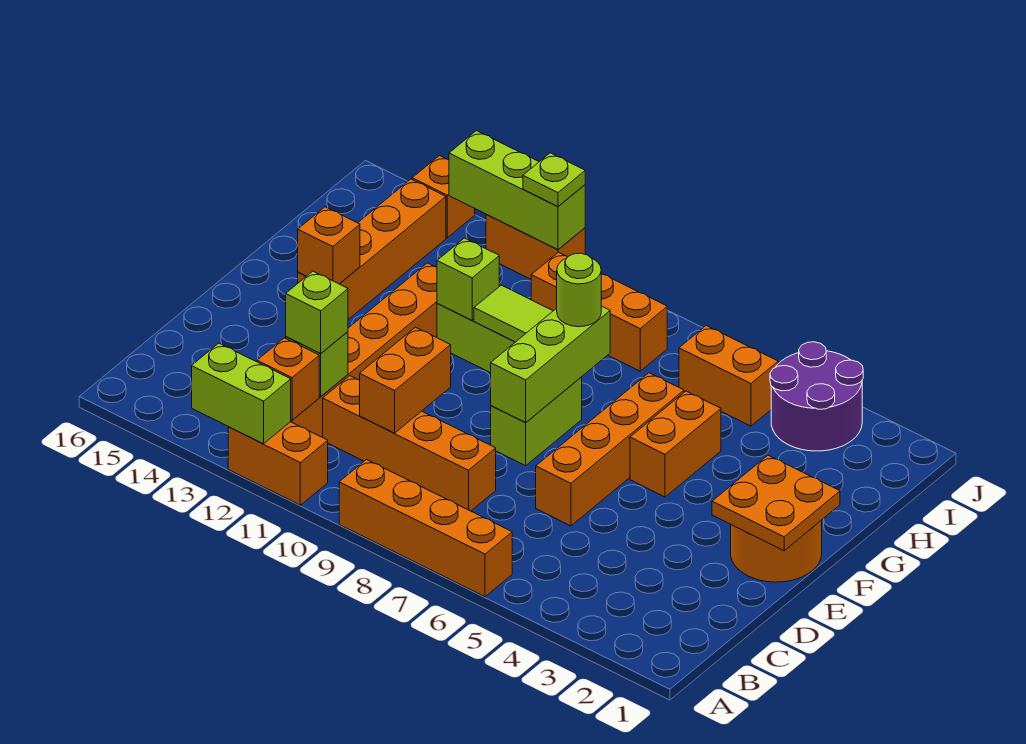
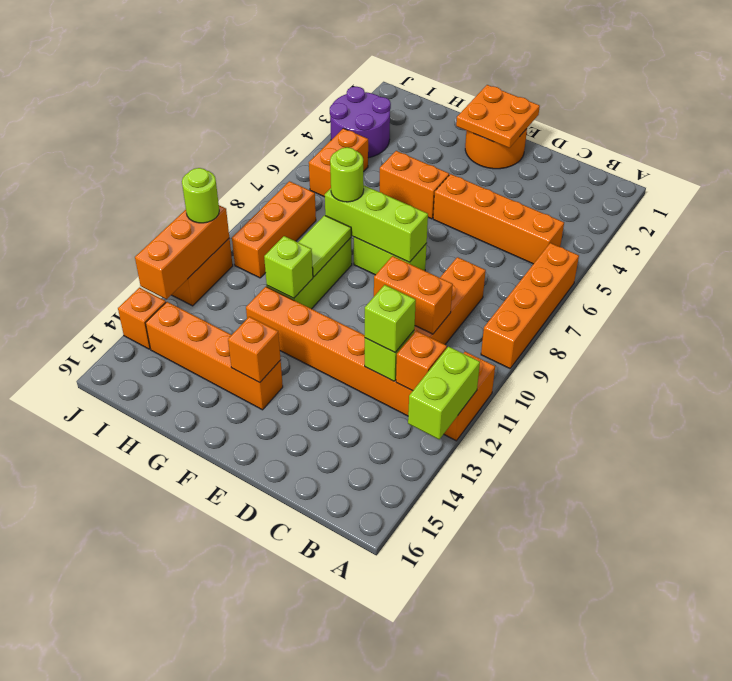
orange 1x4 brick [536,373,684,526] -> orange 1x4 brick moved to [433,174,564,264]
lime 1x3 brick [449,131,585,249] -> orange 1x3 brick [135,205,229,299]
lime 1x1 plate [523,153,585,207] -> lime 1x1 round brick [182,168,219,223]

